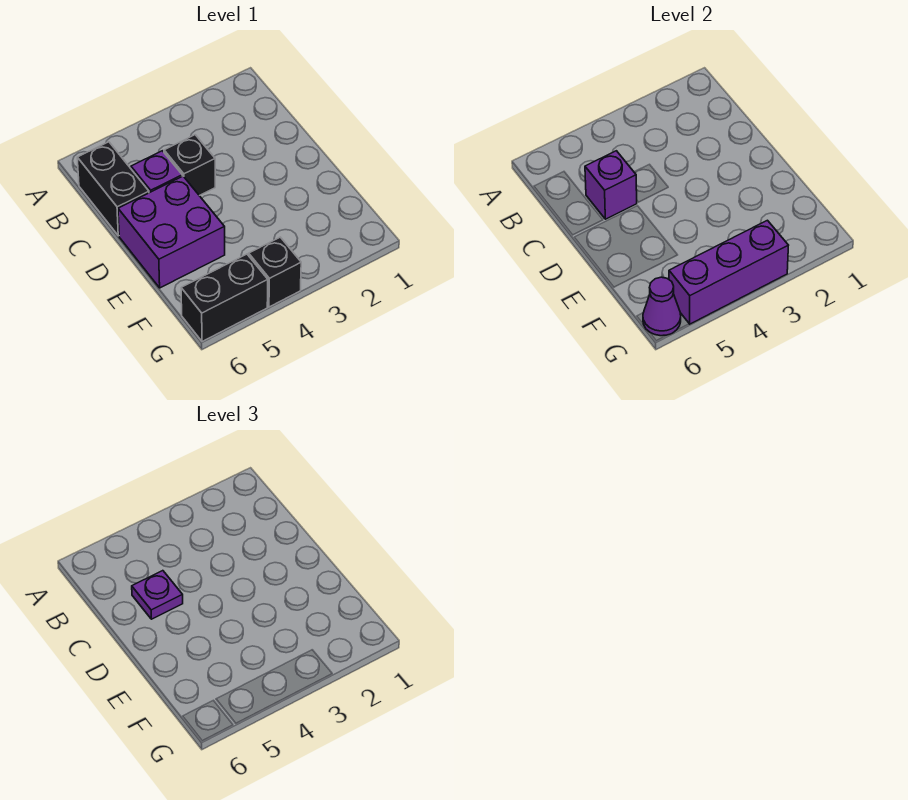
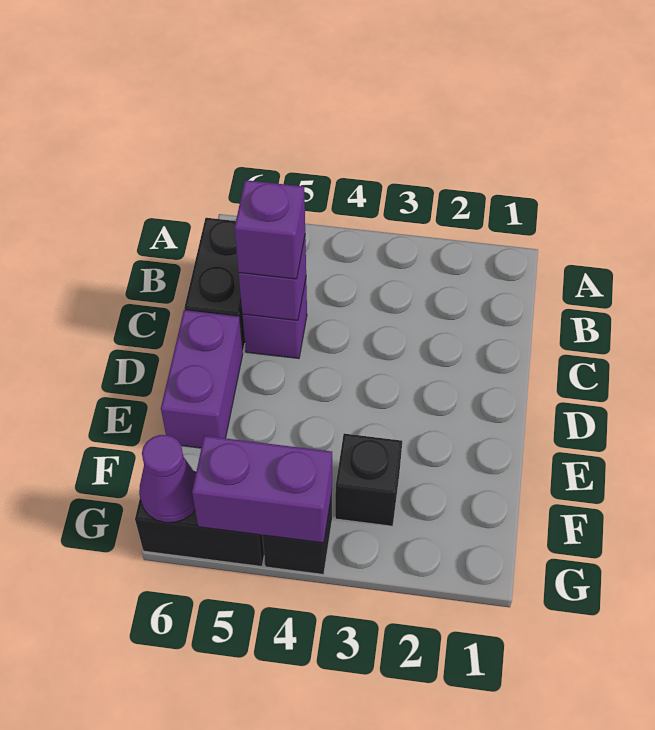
black 1x1 brick [164,135,215,196] -> black 1x1 brick moved to [335,434,402,526]
purple 1x1 plate [132,571,183,619] -> purple 1x1 brick [235,180,305,279]
purple 2x2 brick [118,176,225,288] -> purple 1x2 brick [161,310,243,448]
purple 1x3 brick [669,220,788,324] -> purple 1x2 brick [192,436,332,543]

